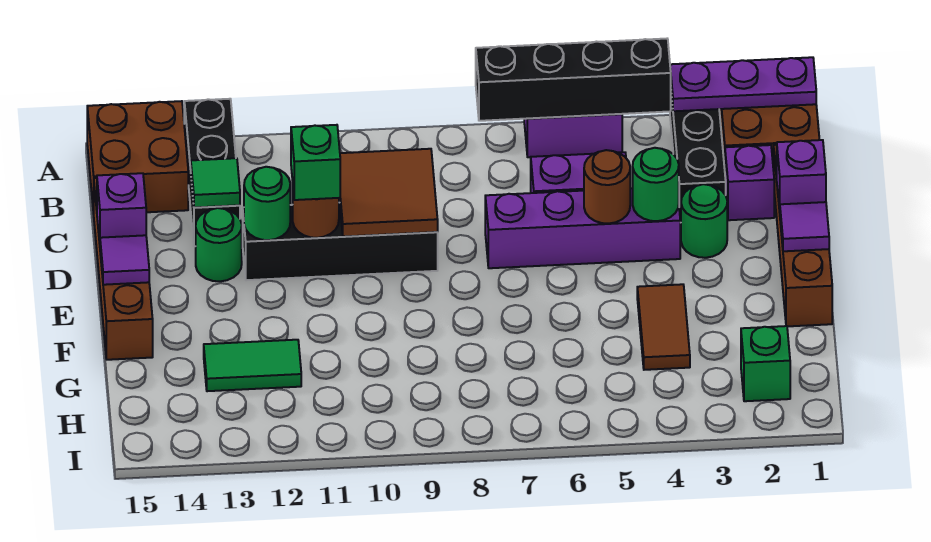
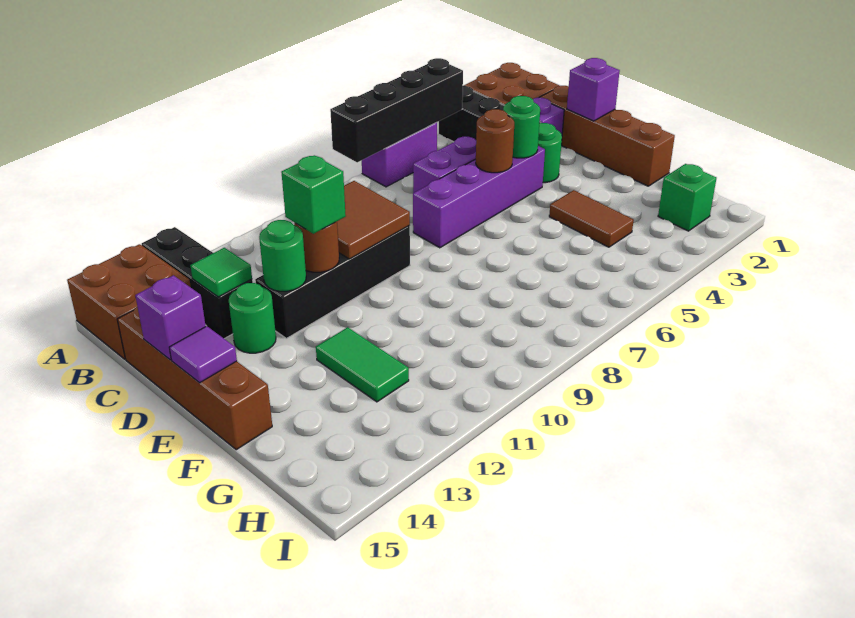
purple 1x3 plate [670,57,816,111] -> none
purple 1x1 tile [780,202,829,251] -> none
green 1x2 tile [204,340,301,391] -> green 1x2 tile turned to [316,327,409,402]

